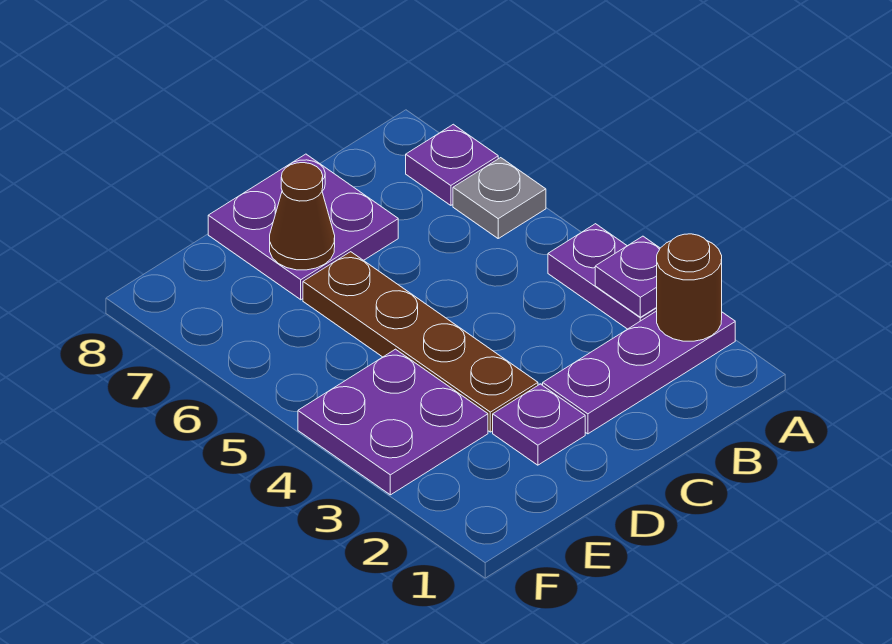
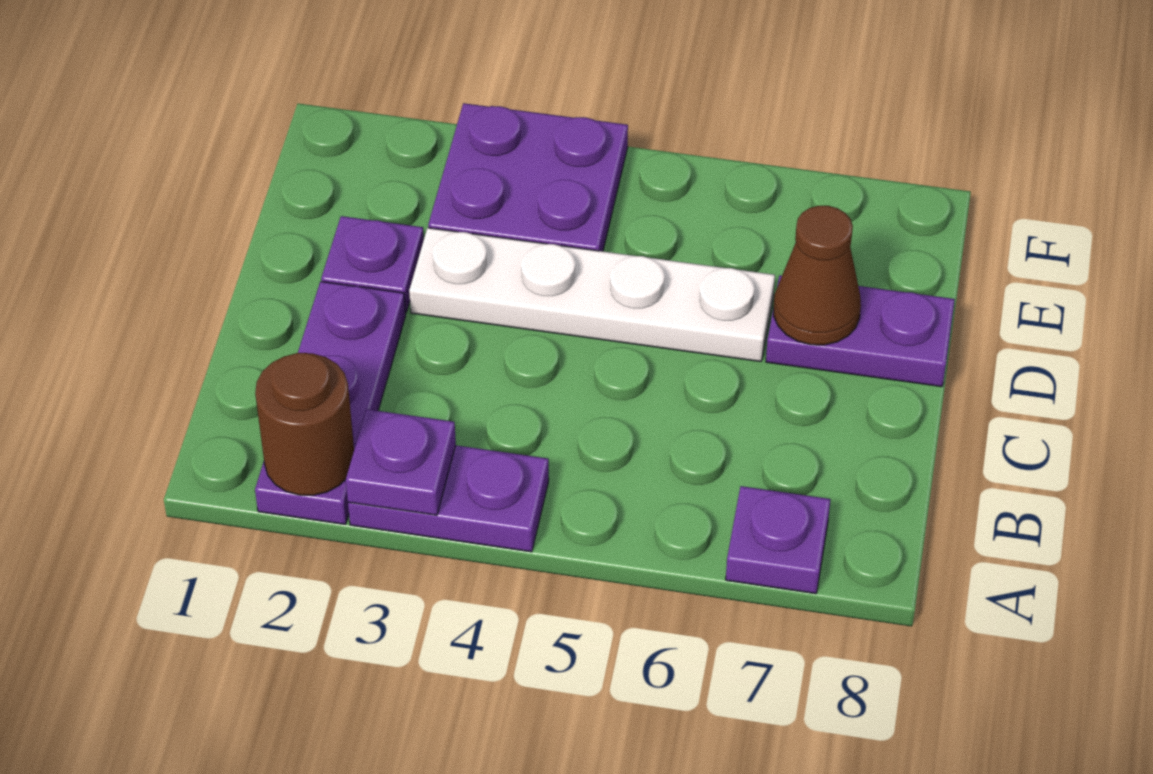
grey 1x1 plate [453,158,546,238] -> none
purple 2x2 plate [208,154,398,300] -> purple 1x2 plate [766,275,955,387]
brown 1x4 plate [303,252,538,432] -> white 1x4 plate [409,228,775,362]

